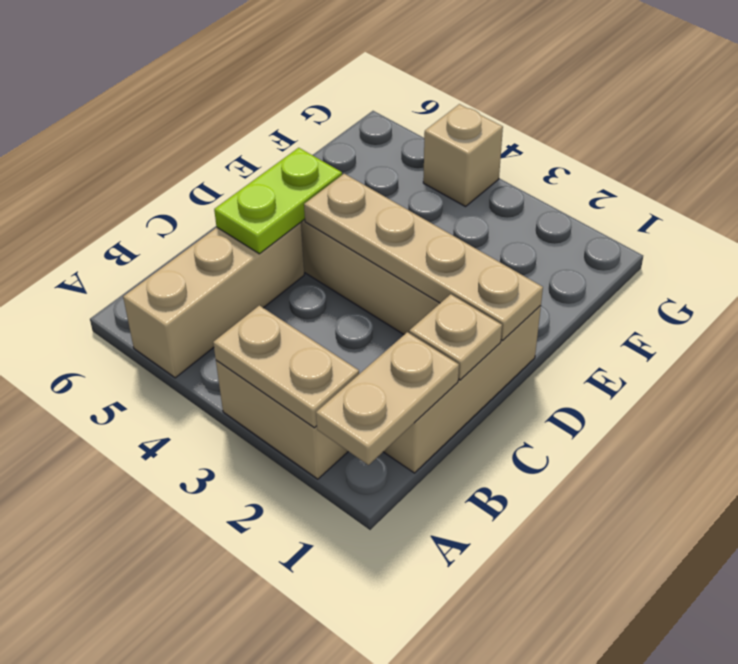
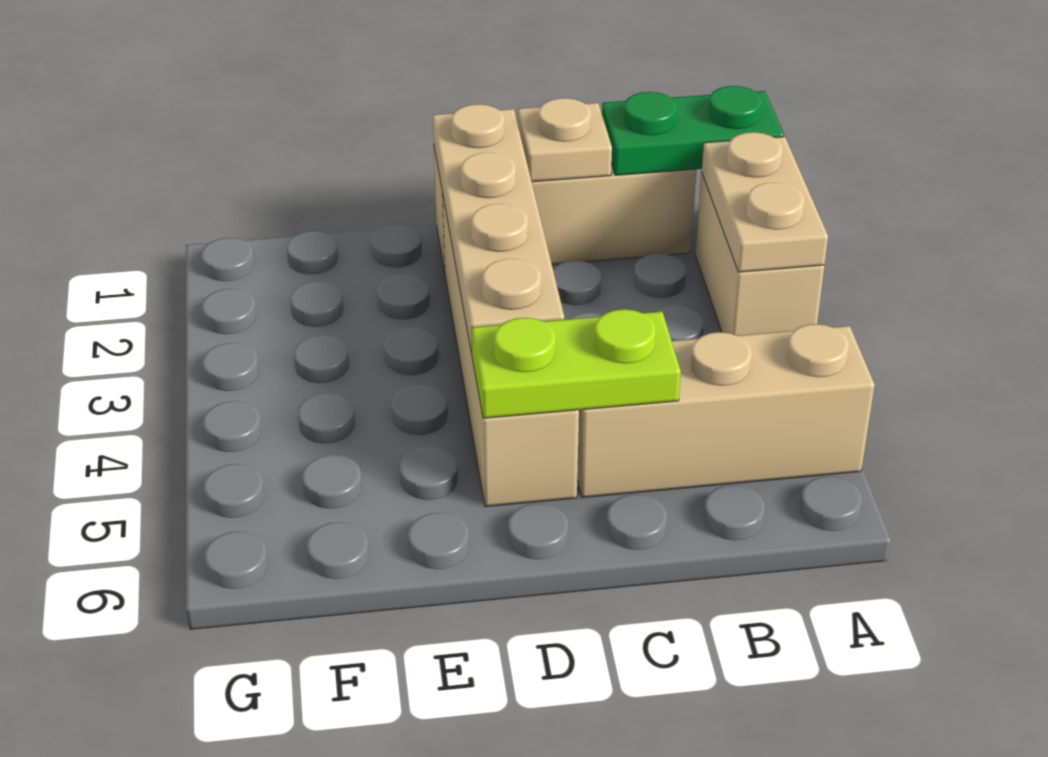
tan 1x2 plate [316,332,459,465] -> green 1x2 plate [602,86,784,175]
tan 1x1 brick [423,104,503,207] -> none

